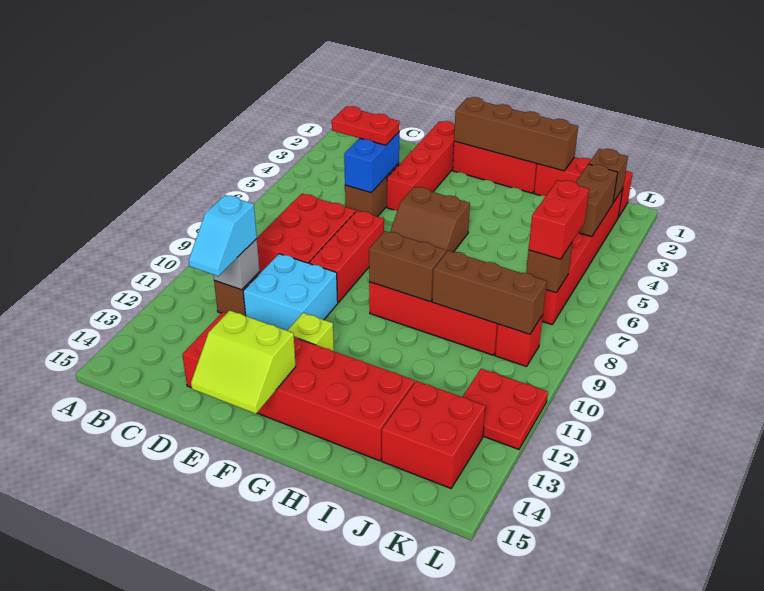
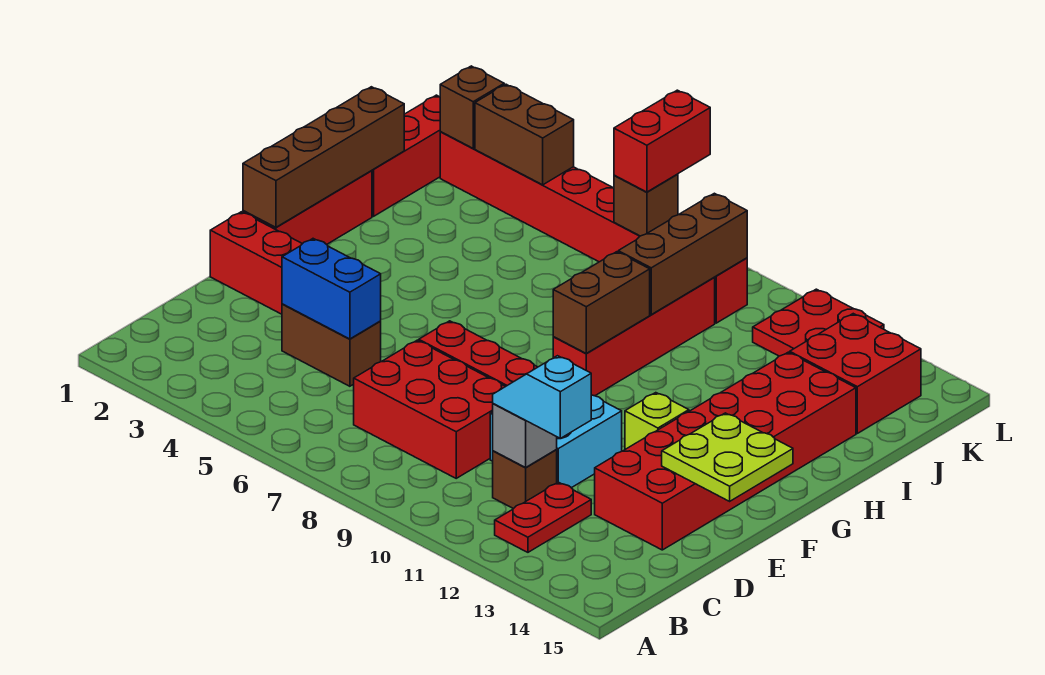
red 1x2 plate [332,106,399,145] -> red 1x2 plate moved to [495,482,591,552]
cyan 1x2 slope [189,195,257,276] -> cyan 1x2 slope turned to [493,356,591,439]
lime 2x2 slope [191,310,296,414] -> lime 2x2 plate [662,413,793,501]
brown 2x2 slope [390,187,470,252] -> none
red 1x2 brick [529,180,589,259] -> red 1x2 brick turned to [614,90,710,192]

